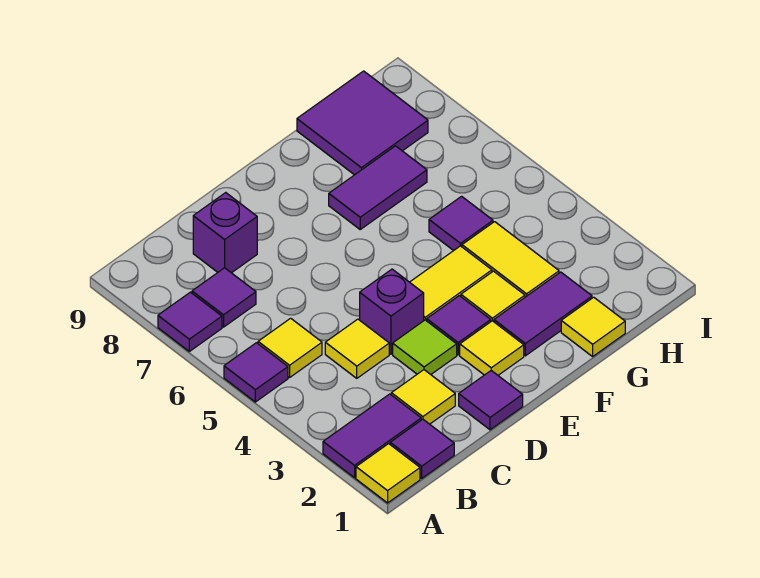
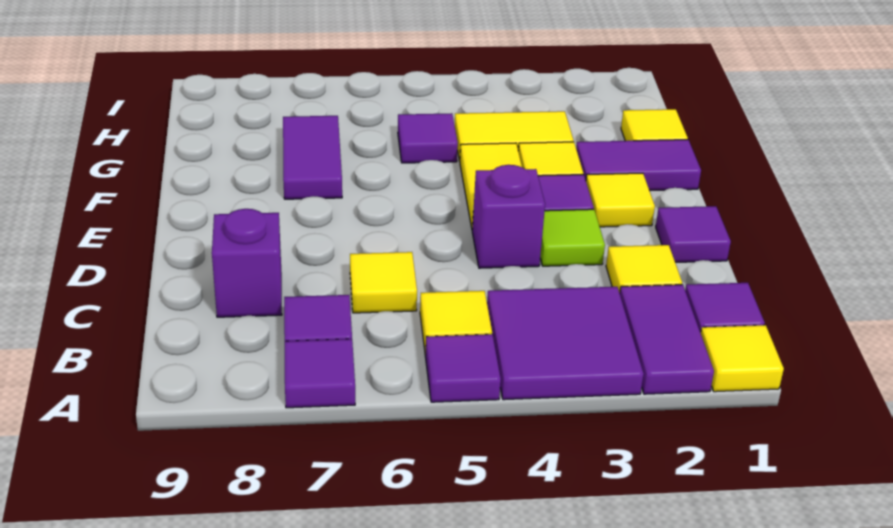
yellow 1x1 tile [325,319,389,378] -> yellow 1x1 tile moved to [350,252,417,313]
purple 1x2 tile [494,272,592,356] -> purple 1x2 tile turned to [576,140,701,191]
purple 2x2 tile [297,71,428,175] -> purple 2x2 tile moved to [487,287,644,400]

